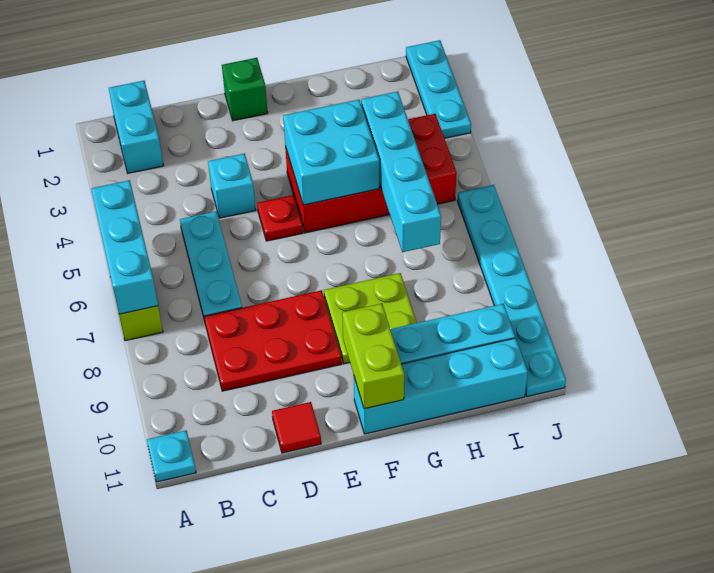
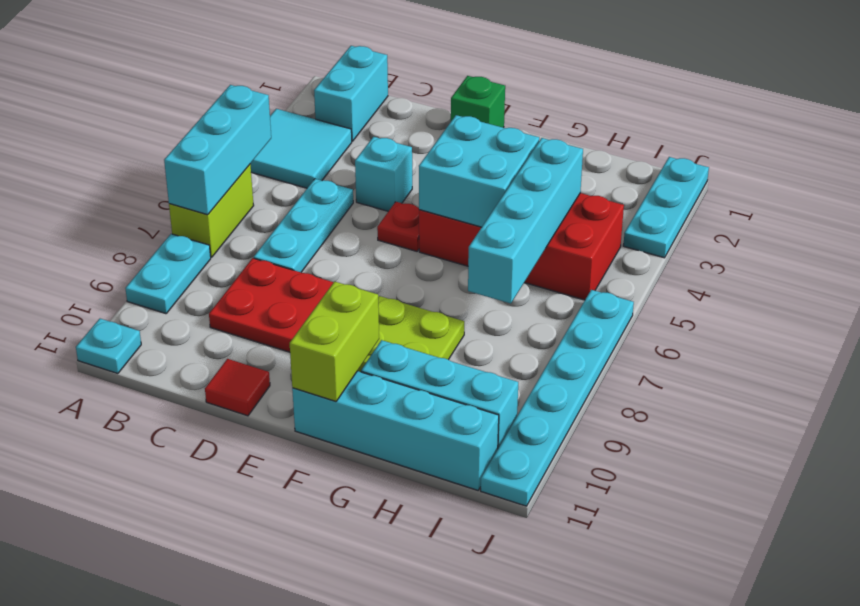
none -> cyan 2x2 tile [250,109,352,188]
none -> cyan 1x2 plate [125,234,211,314]

